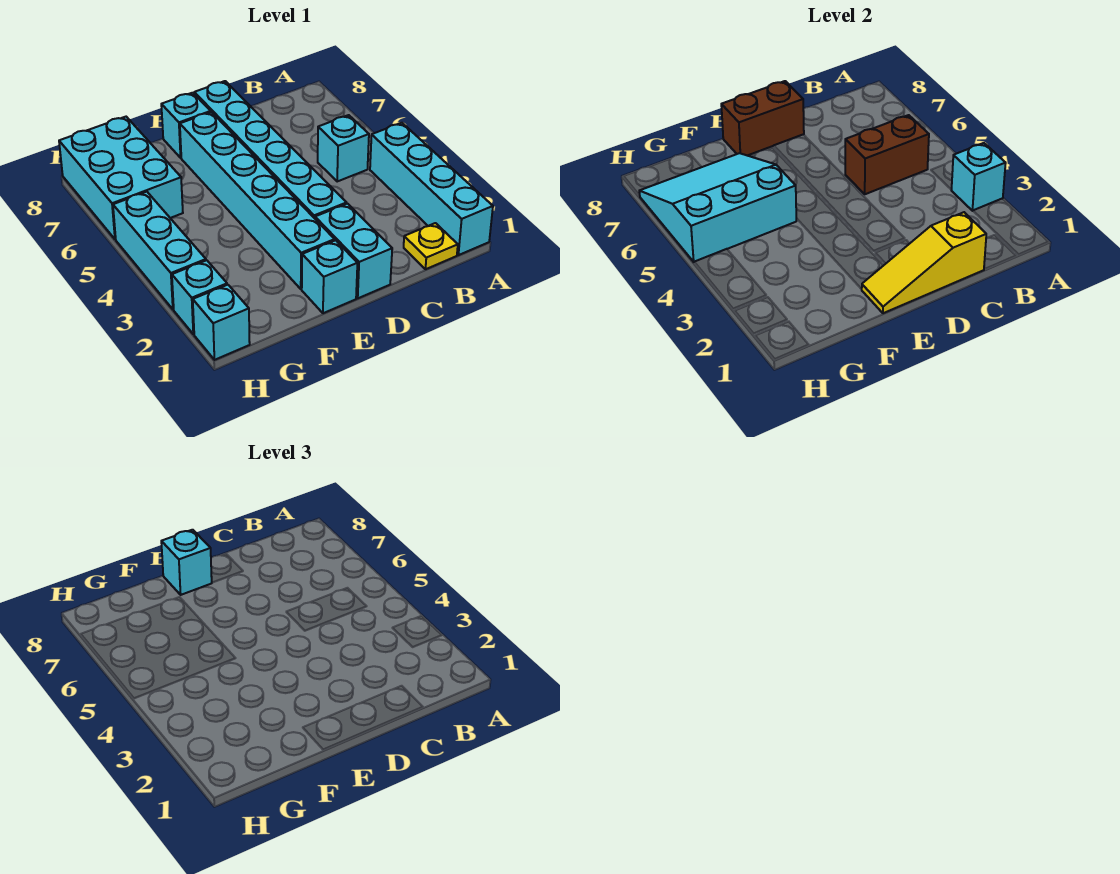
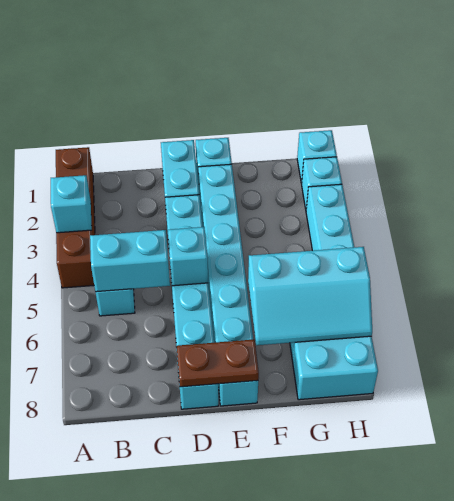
cyan 1x4 brick [370,123,493,255] -> brown 1x4 brick [56,147,95,288]
yellow 1x1 plate [404,223,458,269] -> none
brown 1x2 brick [845,115,929,194] -> cyan 1x2 brick [90,230,170,292]
yellow 1x3 slope [862,212,986,313] -> none
brown 1x2 brick [721,81,804,156] -> brown 1x2 plate [177,339,259,387]
cyan 1x1 brick [161,530,212,595] -> cyan 1x1 brick moved to [168,227,208,286]
cyan 3x3 slope [639,153,796,262] -> cyan 2x3 slope [248,247,372,345]

